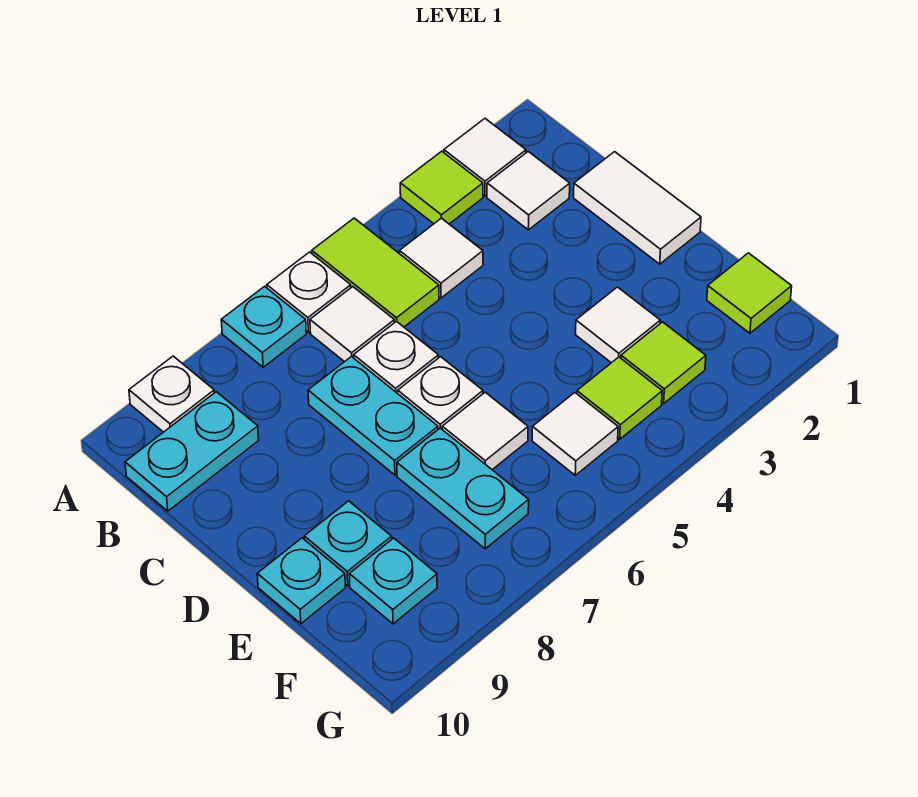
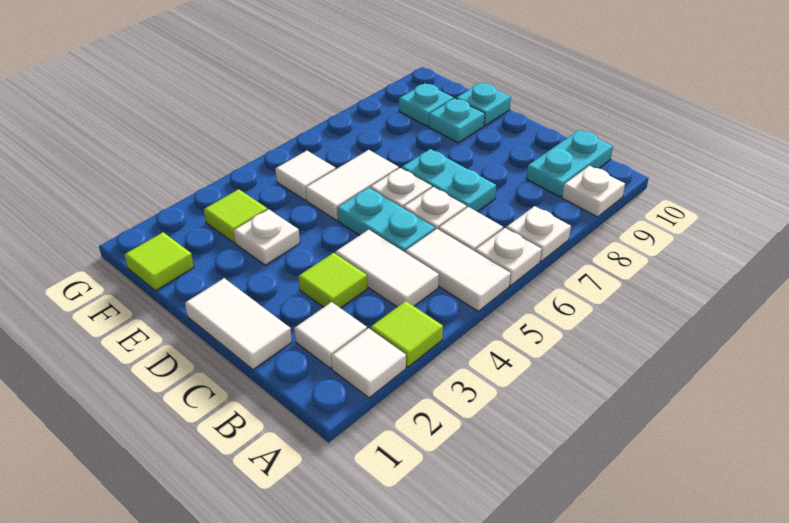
lime 1x2 tile [312,218,439,327] -> white 1x2 tile [405,229,511,311]
cyan 1x1 plate [221,286,306,367] -> white 1x1 plate [506,206,571,261]
white 1x1 tile [400,218,483,298] -> white 1x2 tile [335,230,439,307]
white 1x1 tile [576,287,660,363] -> white 1x1 plate [234,209,300,265]
white 1x1 tile [442,392,528,470] -> white 1x2 tile [306,150,399,220]
cyan 1x2 plate [397,428,529,549] -> cyan 1x2 plate moved to [337,188,435,252]
lime 1x1 tile [577,357,662,439] -> lime 1x1 tile moved to [298,253,367,308]

